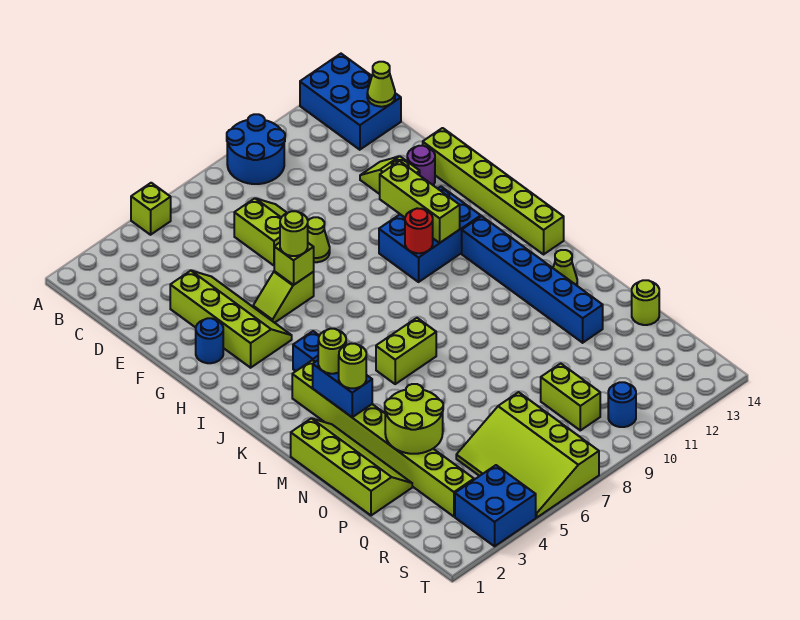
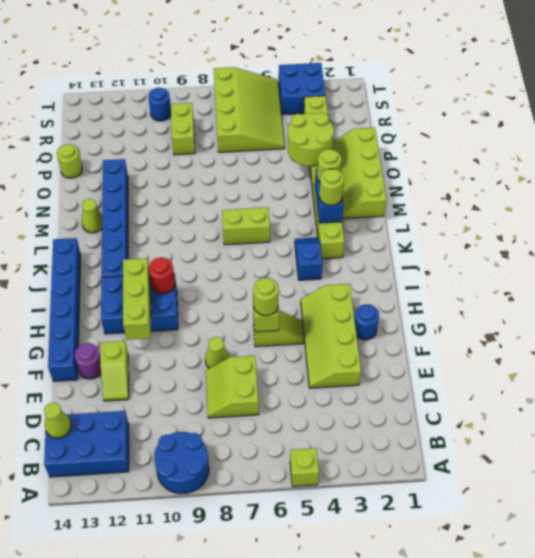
blue 2x3 brick [300,54,401,150] -> blue 2x3 brick turned to [44,411,129,477]
lime 1x6 brick [423,128,564,254] -> blue 1x6 brick [48,238,80,381]

